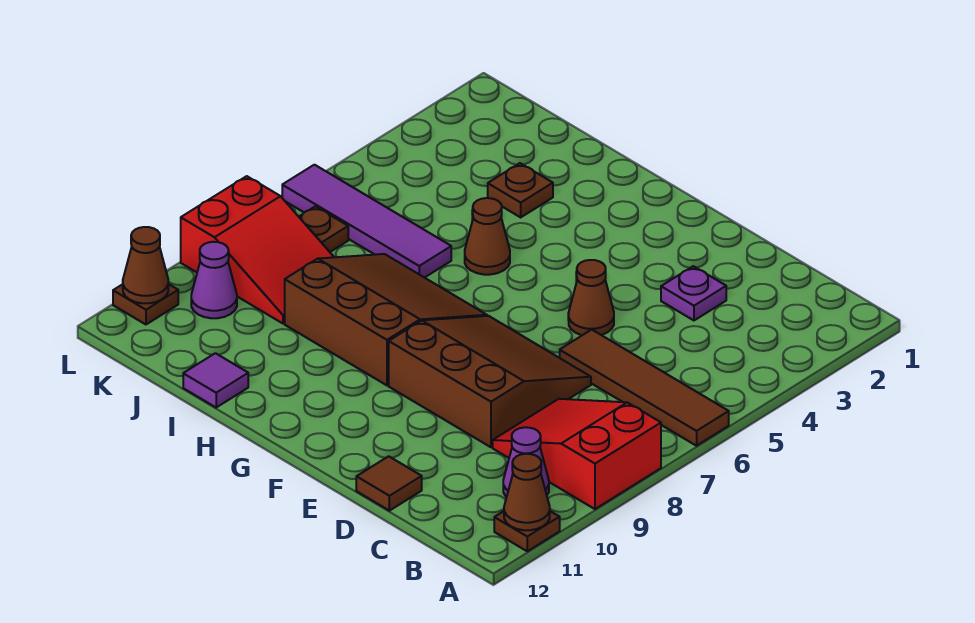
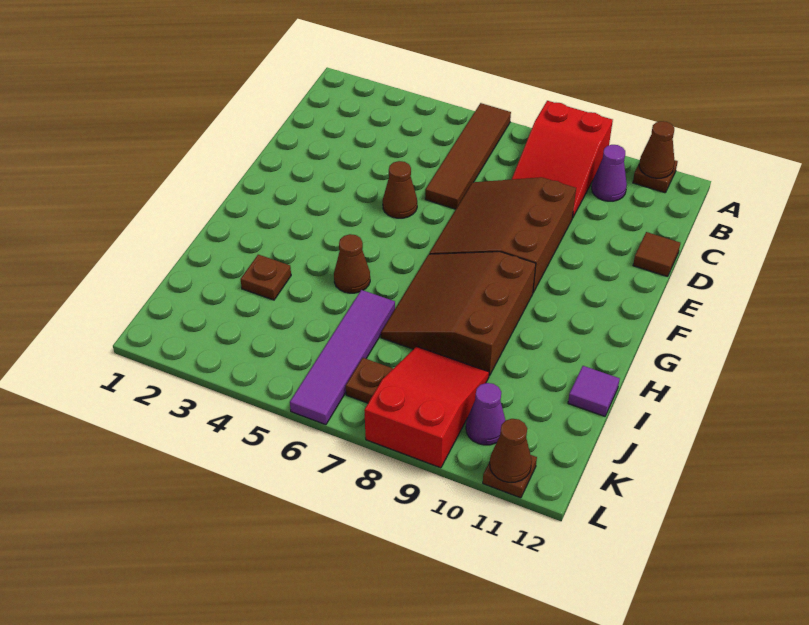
purple 1x1 plate [661,266,726,320] -> none

